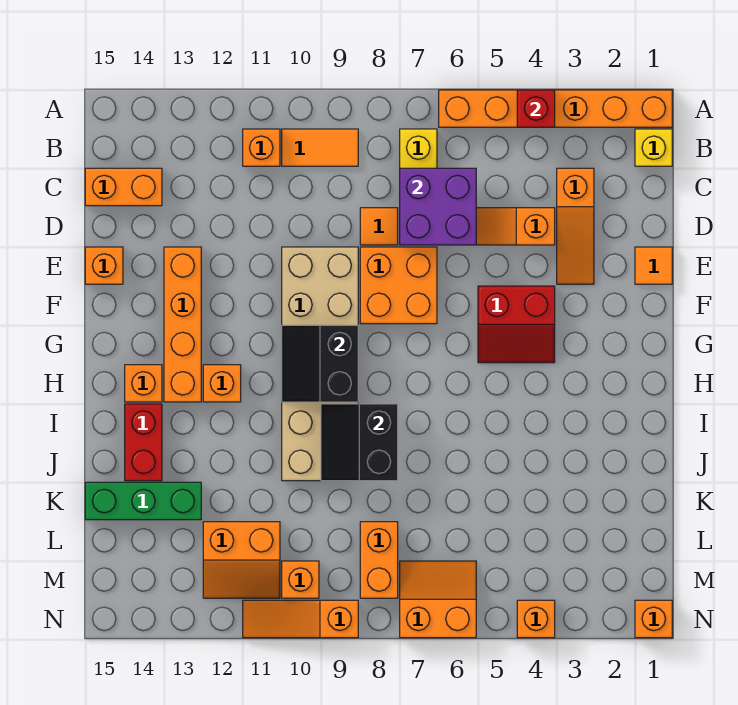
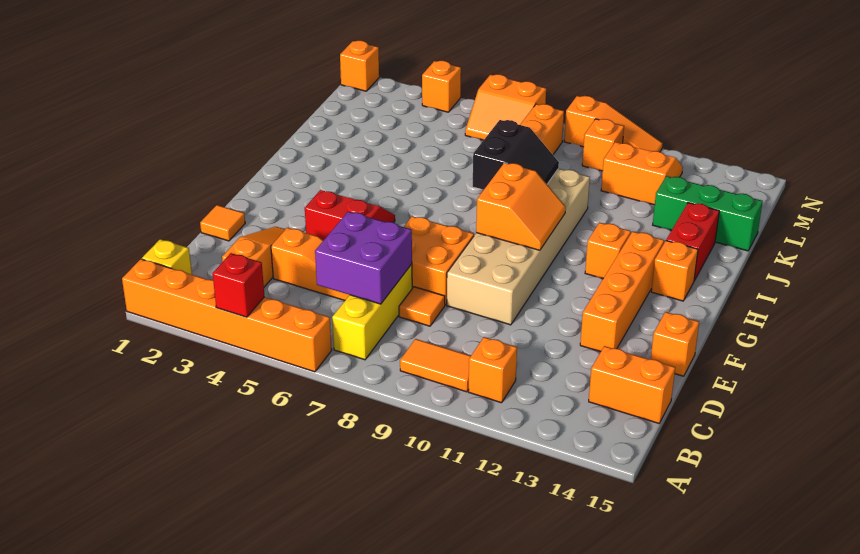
black 2x2 slope [282,325,358,402] -> orange 2x2 slope [476,163,566,250]

